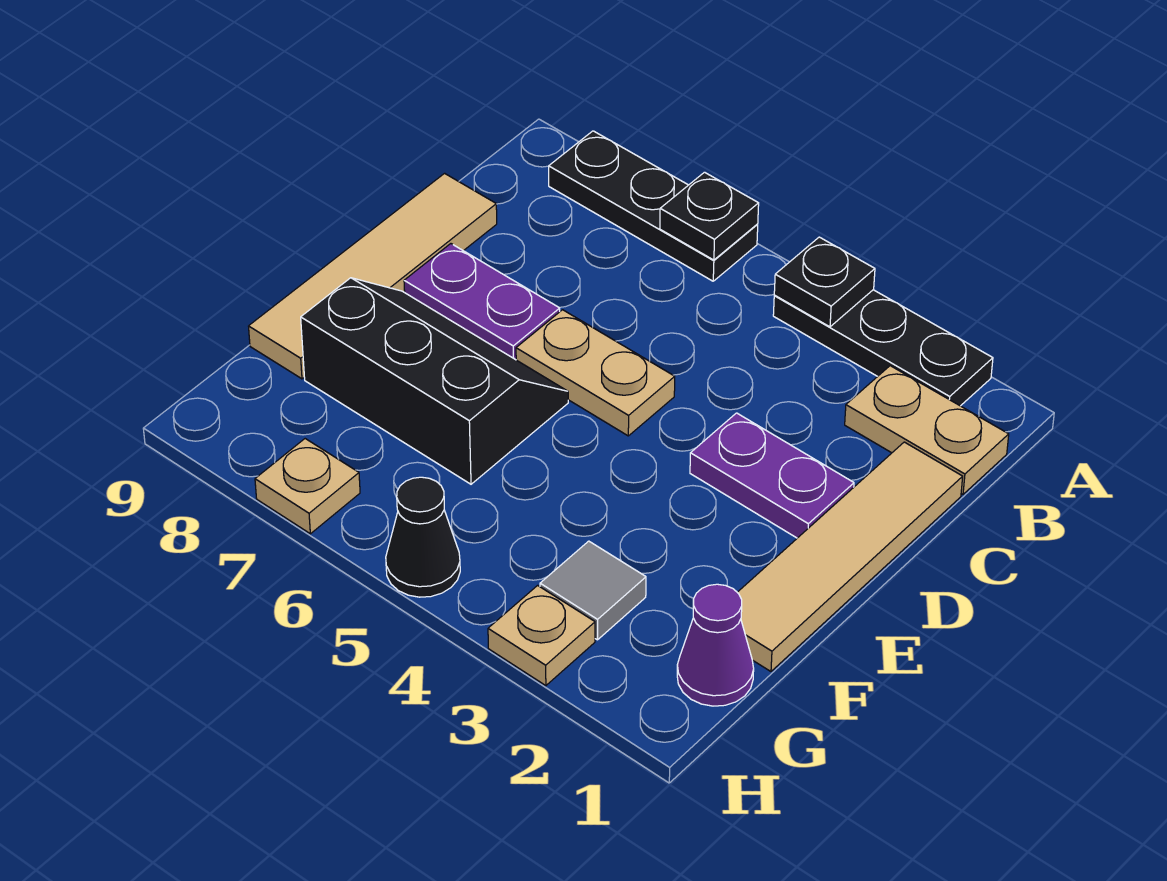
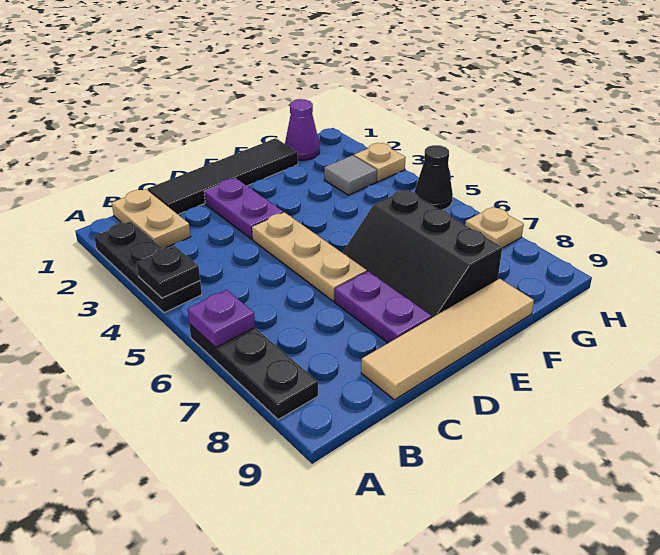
black 1x1 plate [660,172,759,260] -> purple 1x1 plate [187,290,255,348]
tan 1x4 tile [737,442,963,671] -> black 1x4 tile [148,138,298,214]
tan 1x2 plate [516,310,675,436] -> tan 1x3 plate [252,212,367,301]

